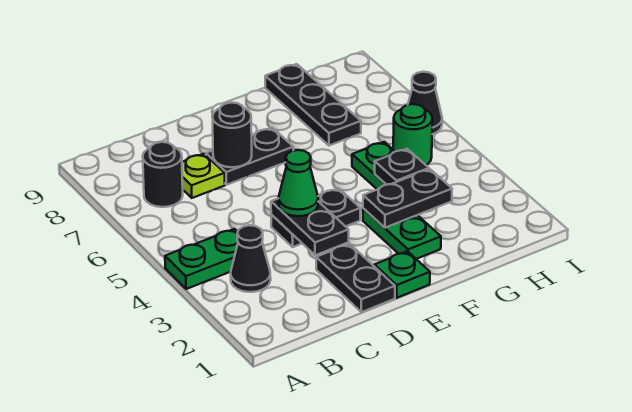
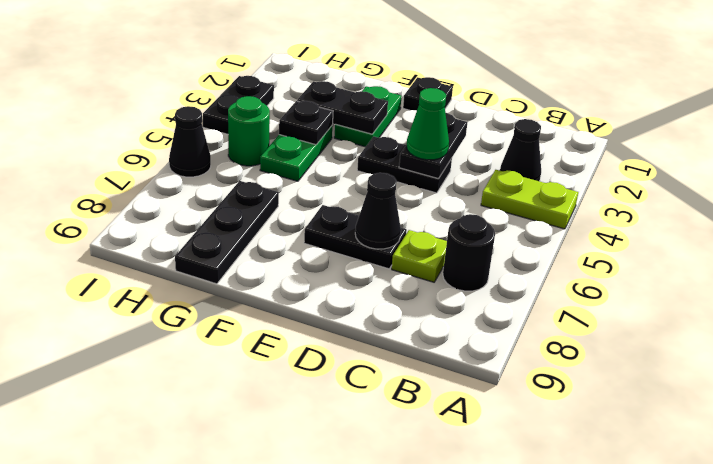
green 1x2 plate [165,229,238,289] -> lime 1x2 plate [481,170,578,229]
black 1x2 plate [316,244,395,312] -> black 1x2 plate moved to [203,76,274,134]
black 1x1 round brick [212,103,252,167] -> black 1x1 cone [355,173,401,249]
green 1x1 plate [374,251,430,298] -> black 1x1 plate [403,77,453,111]

